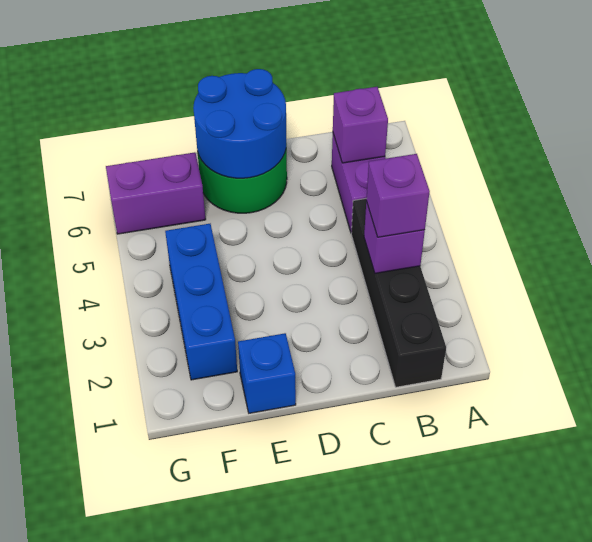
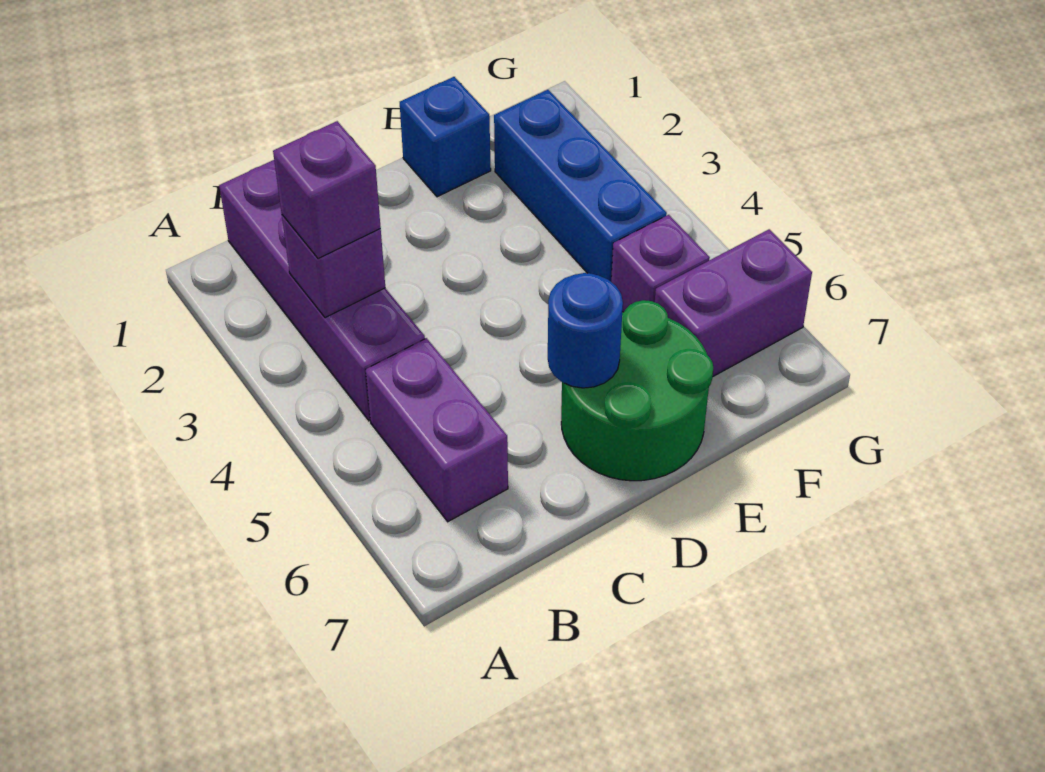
black 1x4 brick [351,198,446,387] -> purple 1x4 brick [219,160,425,421]
purple 1x1 brick [333,87,388,163] -> purple 1x1 brick moved to [611,215,710,312]
blue 2x2 round brick [193,69,286,178] -> blue 1x1 round brick [548,273,623,388]

